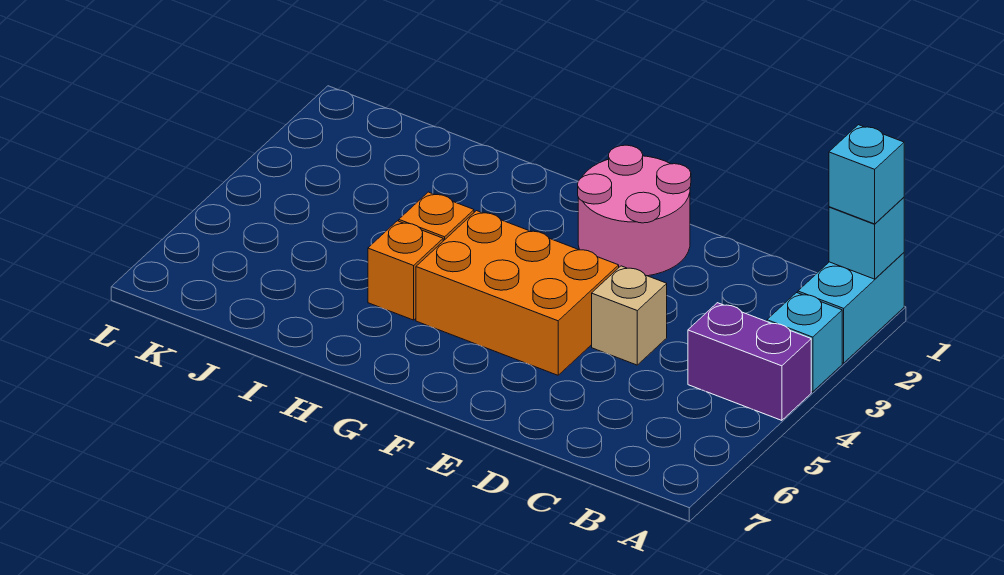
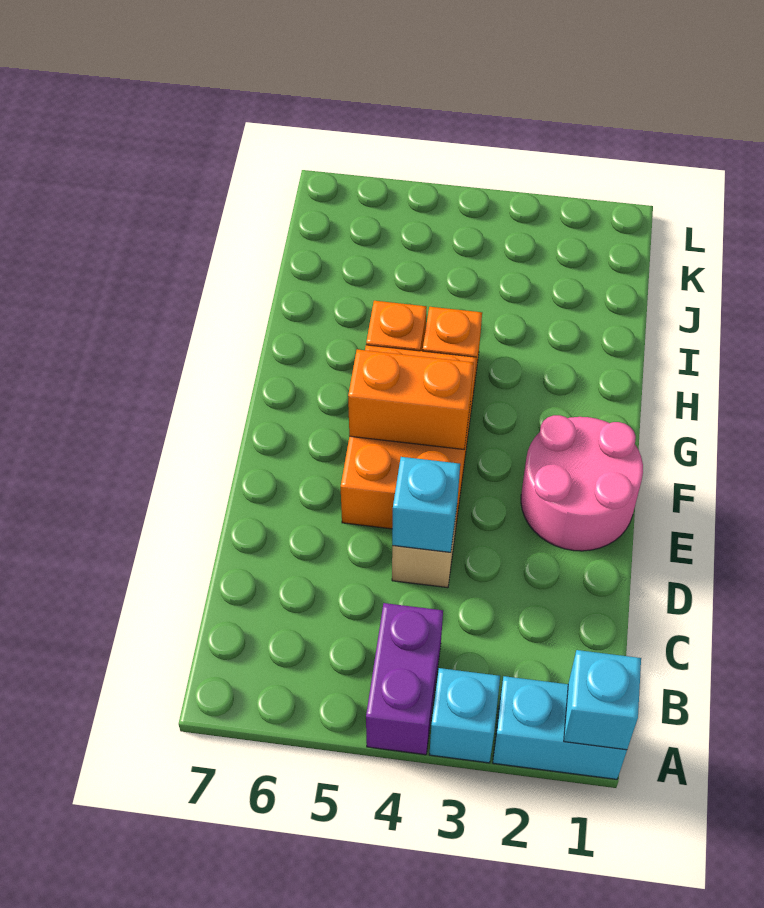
cyan 1x1 brick [829,125,904,224] -> cyan 1x1 brick moved to [392,457,460,552]
none -> orange 1x2 brick [348,349,474,449]

